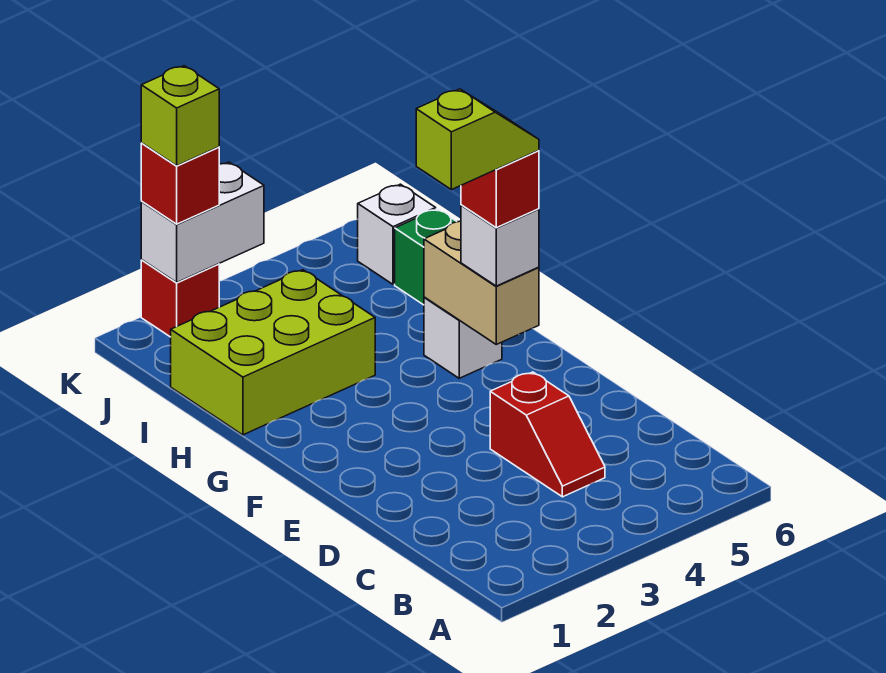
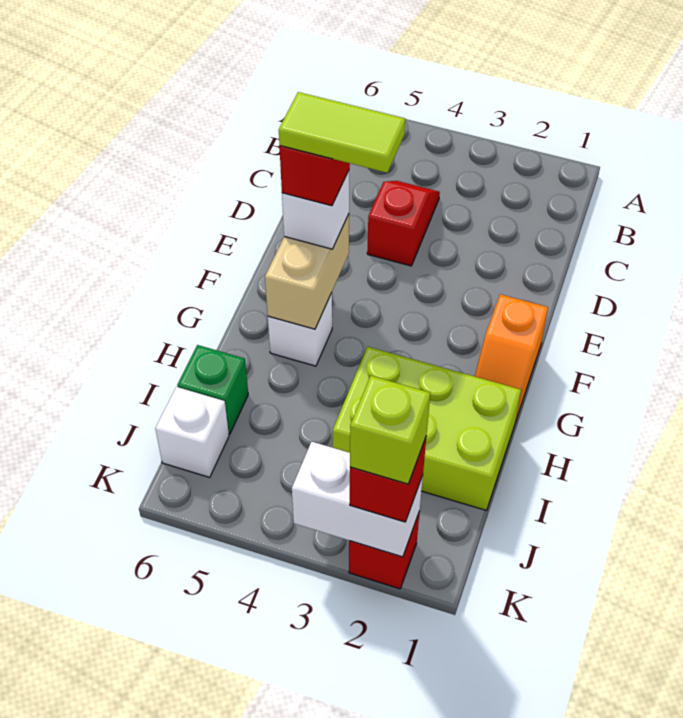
none -> orange 1x2 slope [475,294,548,422]
lime 1x2 slope [416,89,539,190] -> lime 1x2 tile [279,92,405,173]

